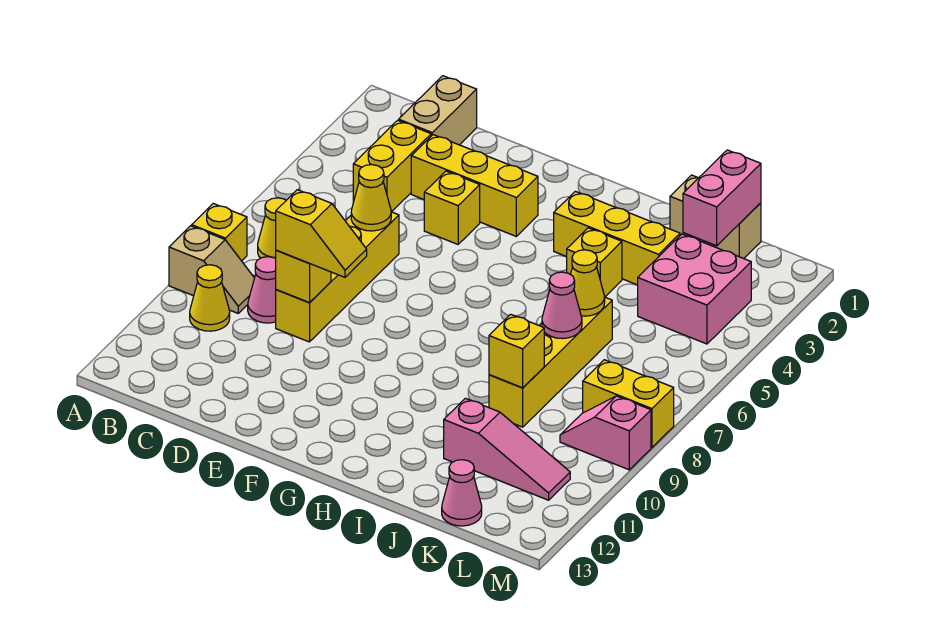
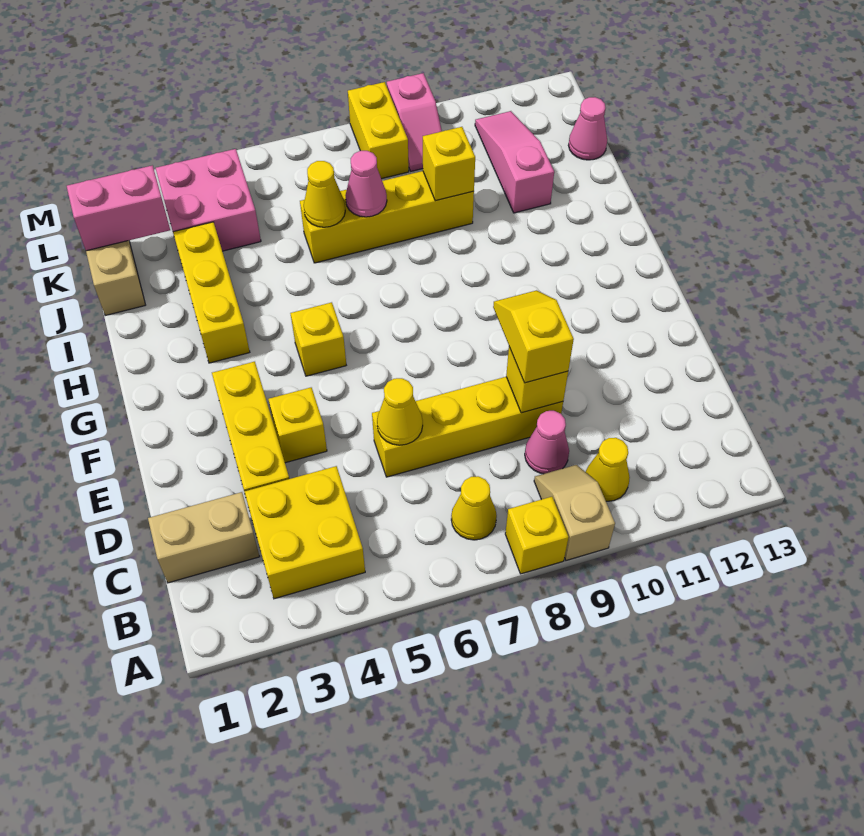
yellow 1x2 brick [353,120,431,212] -> yellow 2x2 brick [244,466,365,599]
yellow 1x1 brick [567,228,622,297] -> yellow 1x1 brick moved to [290,302,346,376]

